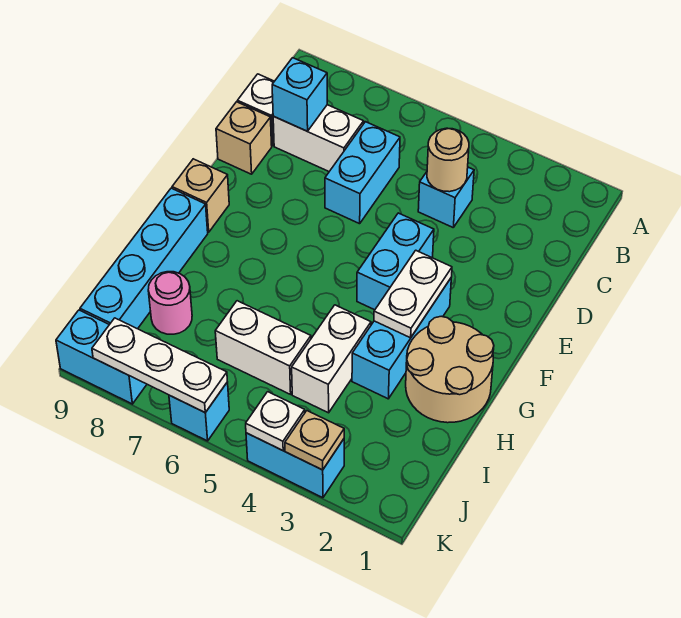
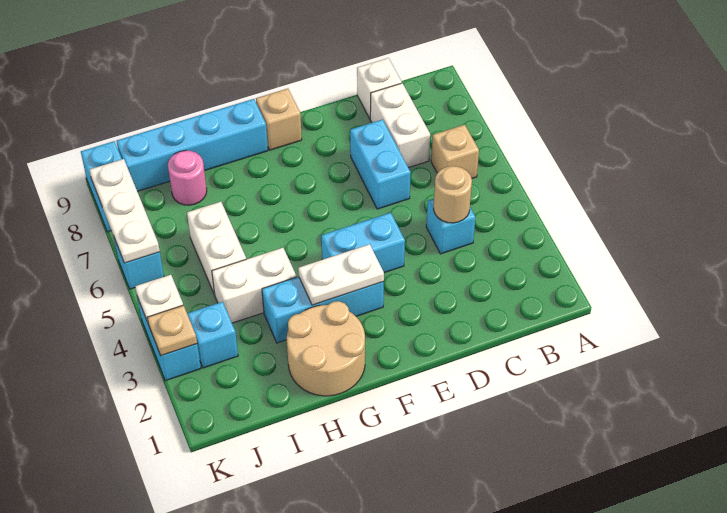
cyan 1x2 brick [325,122,400,224] -> cyan 1x2 brick turned to [350,120,411,209]
cyan 1x1 brick [272,58,327,131] -> cyan 1x1 brick moved to [187,302,238,368]
tan 1x1 brick [216,102,272,174] -> tan 1x1 brick moved to [431,125,479,178]

